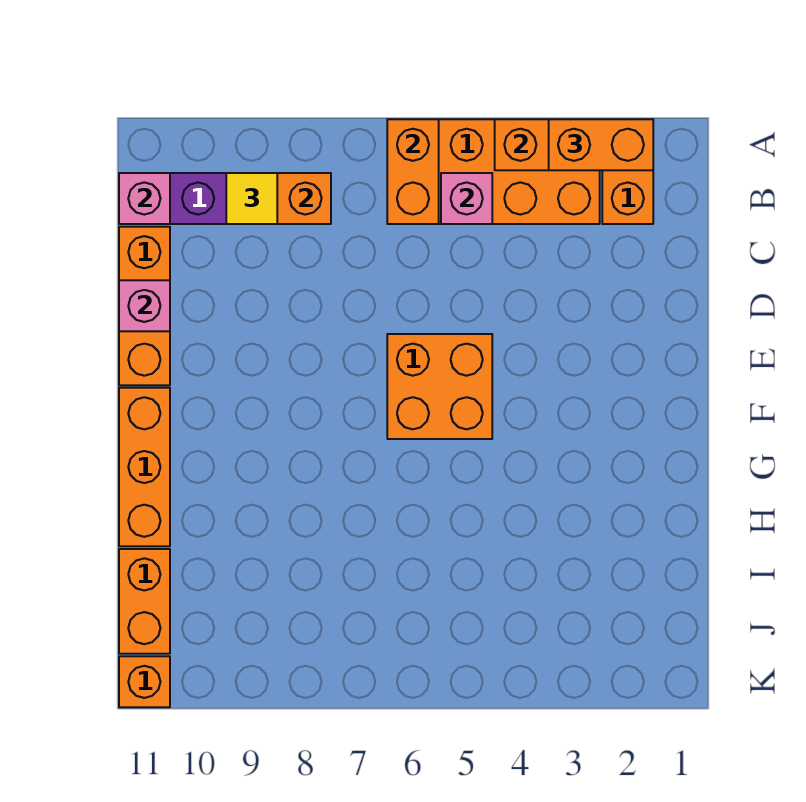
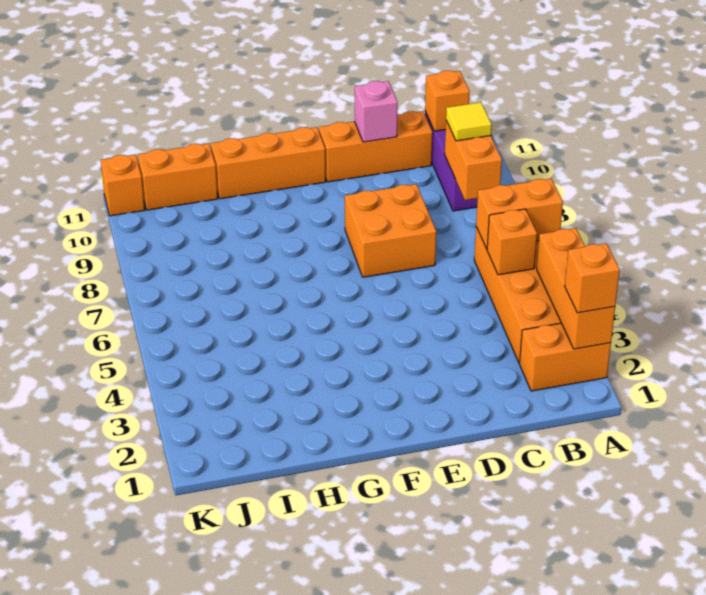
orange 1x2 brick [549,119,653,170] -> orange 1x1 brick [565,243,620,313]
pink 1x1 brick [441,173,492,224] -> orange 1x1 brick [487,209,537,275]
pink 1x1 brick [119,173,170,224] -> orange 1x1 brick [425,71,470,131]
orange 2x2 brick [387,334,492,439] -> orange 2x2 brick moved to [345,184,436,277]

